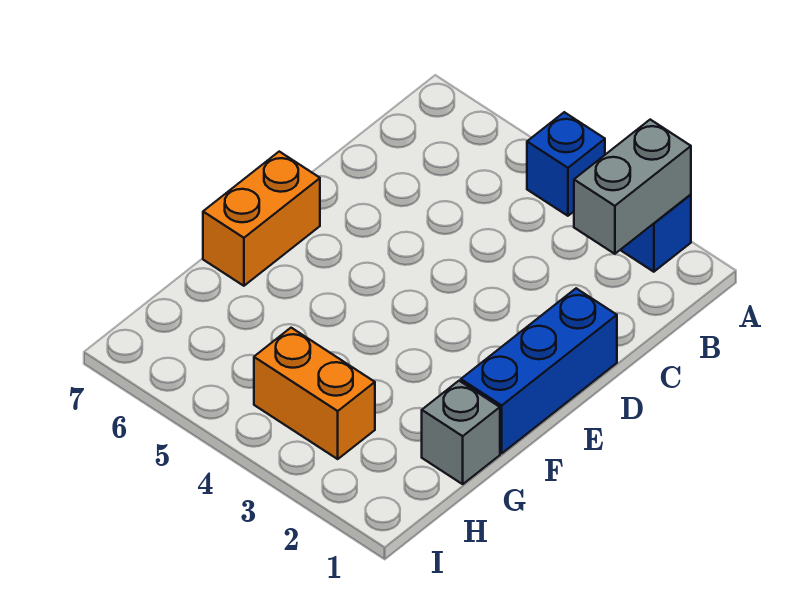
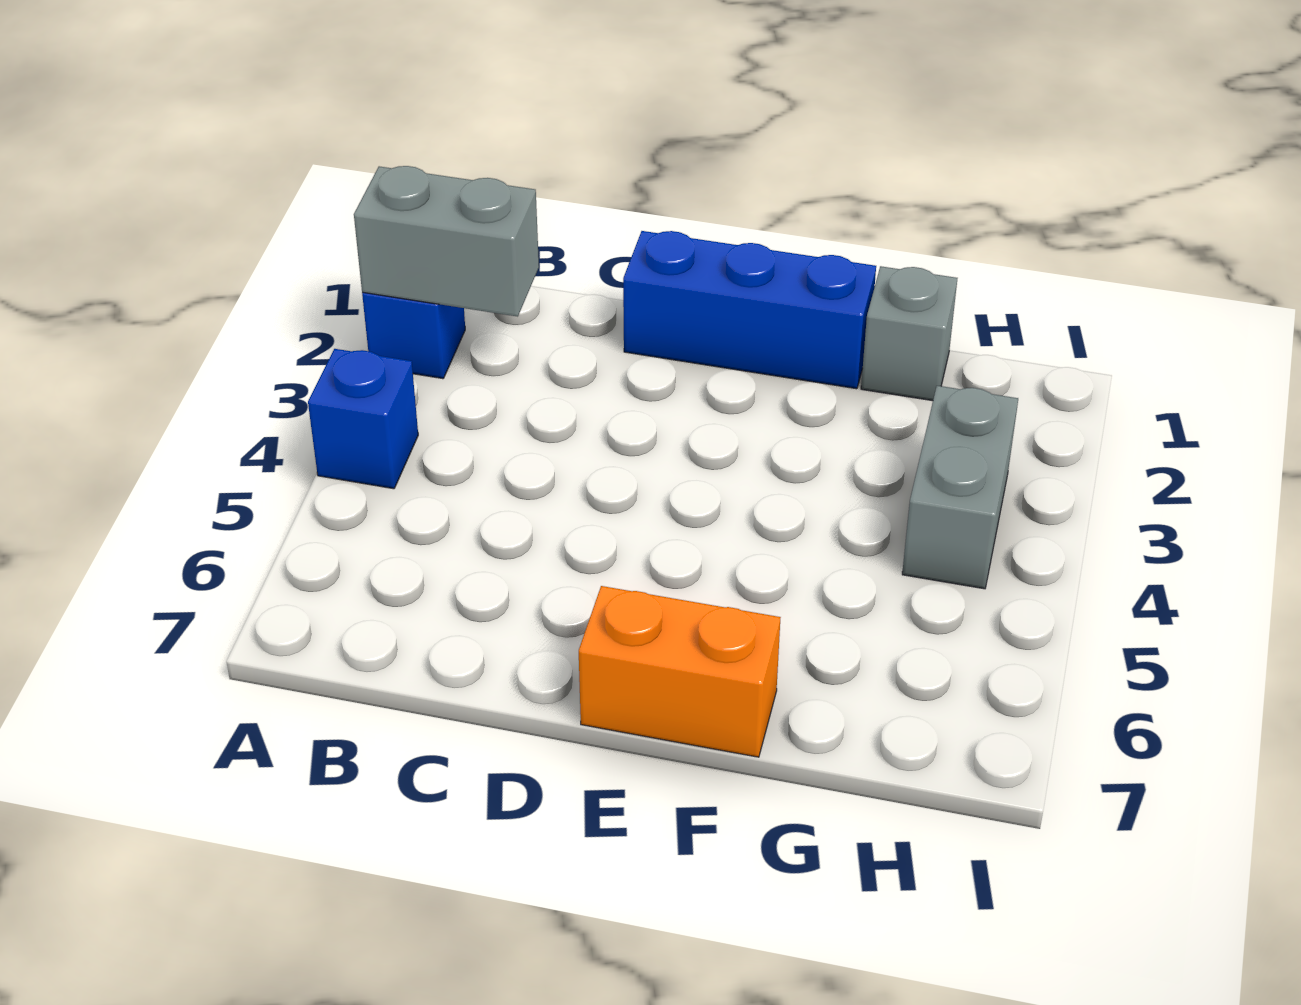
orange 1x2 brick [254,328,375,459] -> grey 1x2 brick [902,386,1018,589]

